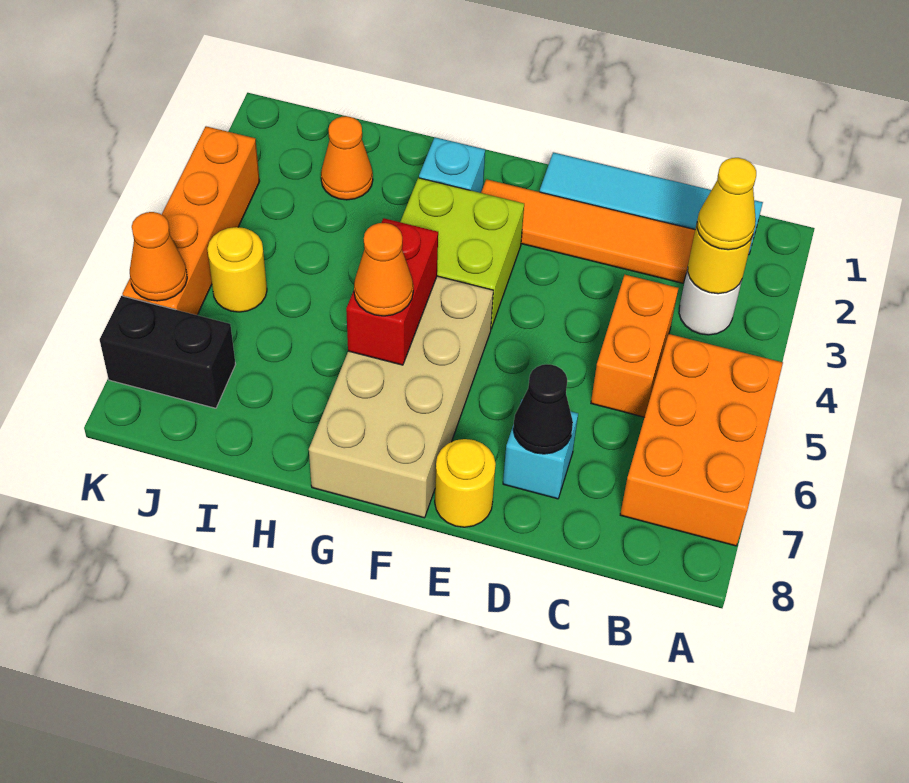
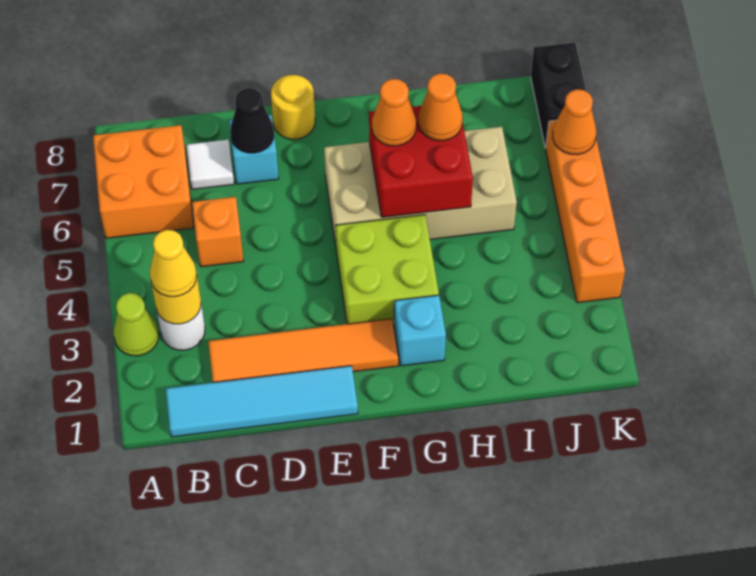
none -> lime 1x1 cone [114,293,159,356]
orange 2x3 brick [620,334,783,546] -> orange 2x2 brick [93,125,194,238]
orange 1x2 brick [591,275,679,417] -> orange 1x1 brick [192,197,244,267]
none -> white 1x1 tile [187,140,234,189]
tan 2x4 brick [309,276,493,518] -> tan 2x4 brick turned to [324,127,517,250]
red 1x2 brick [346,218,438,365] -> red 2x2 brick [369,101,473,217]
orange 1x1 cone [321,116,373,200] -> orange 1x1 cone moved to [418,74,463,141]
yellow 1x1 round brick [207,227,267,312] -> none
black 1x2 brick [100,296,236,408] -> black 1x2 brick turned to [531,43,586,148]

